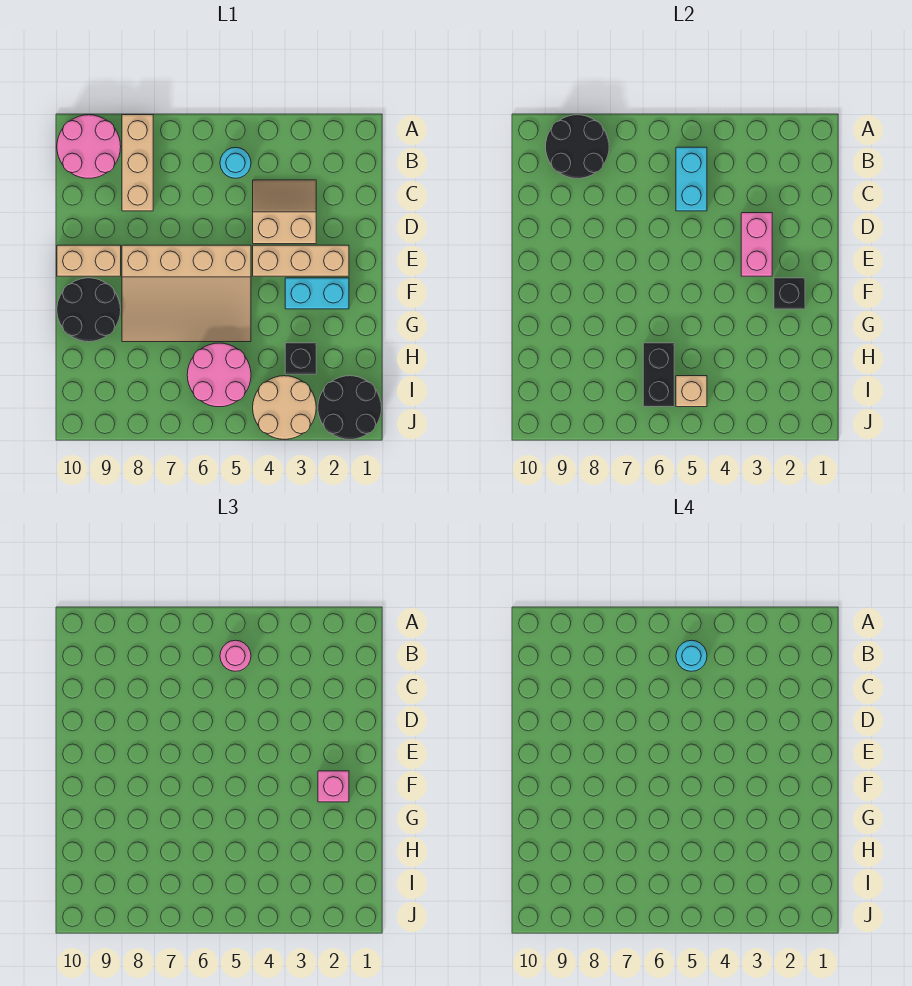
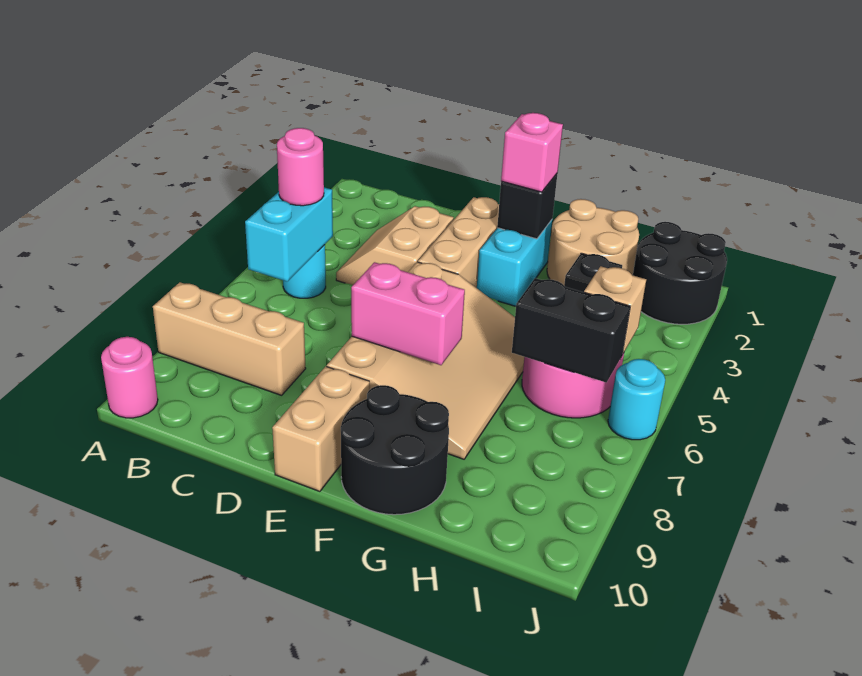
black 2x2 round brick [546,115,609,178] -> none
pink 2x2 round brick [57,115,121,178] -> pink 1x1 round brick [101,337,158,418]
cyan 1x2 brick [676,147,707,211] -> cyan 1x2 brick turned to [245,187,333,281]
cyan 1x1 round brick [676,640,707,671] -> cyan 1x1 round brick moved to [608,359,665,440]
pink 1x2 brick [741,213,772,276] -> pink 1x2 brick moved to [351,262,465,365]
tan 2x2 round brick [253,376,316,439] -> tan 2x2 round brick moved to [547,199,639,285]

